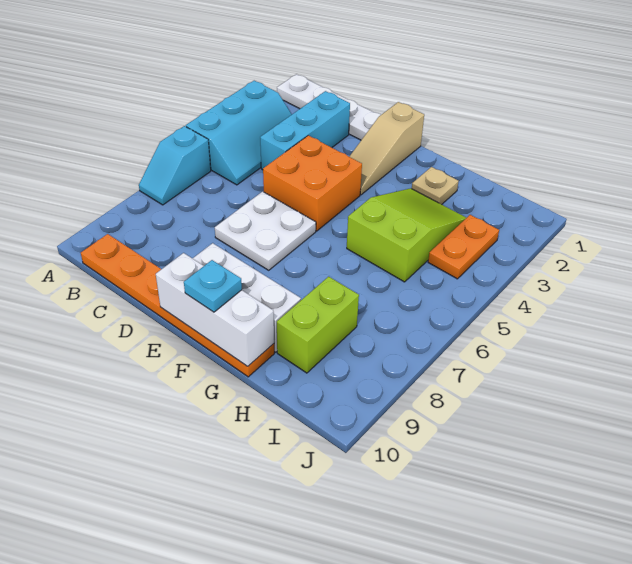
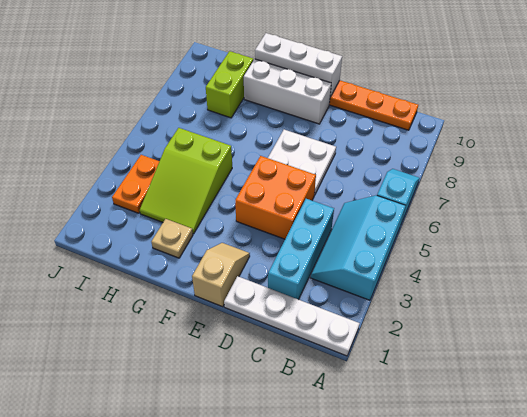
tan 1x3 slope [349,102,424,195] -> tan 1x2 slope [192,243,250,307]
cyan 1x1 plate [184,260,242,312] -> none

